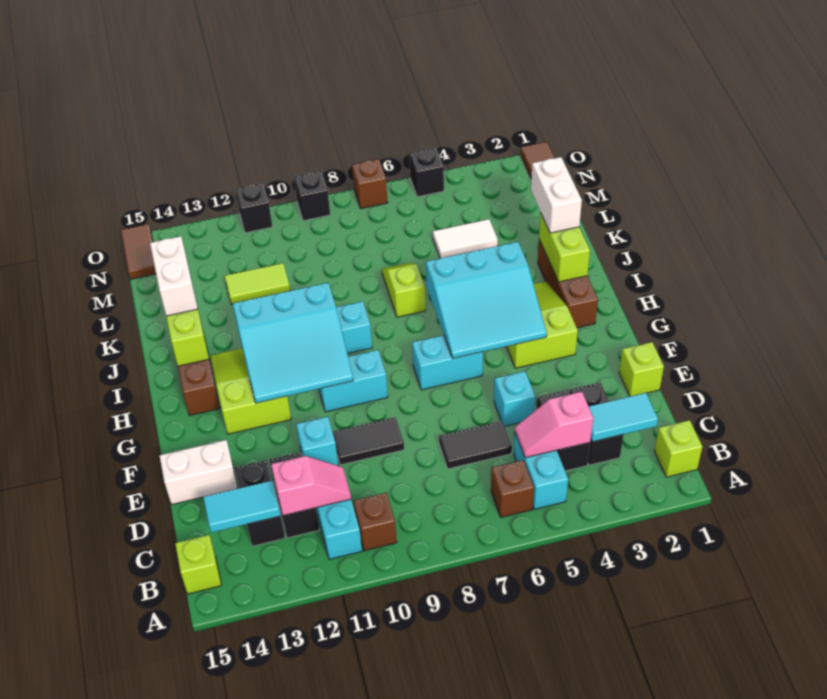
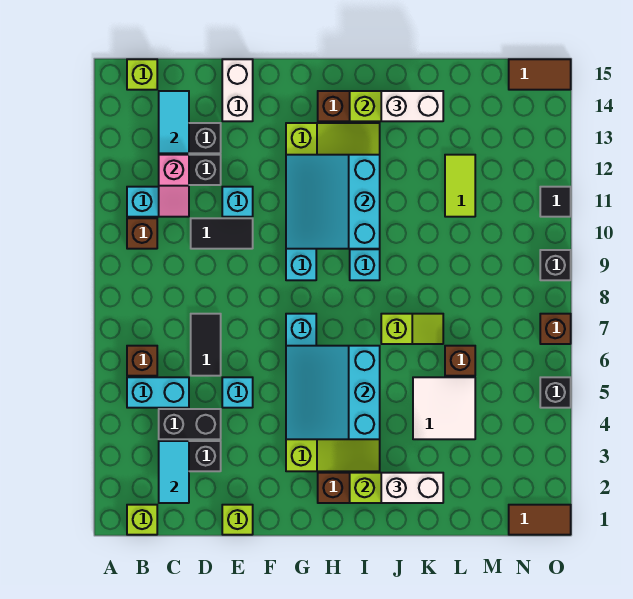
pink 1x2 slope [515,392,593,458] -> none
black 1x2 tile [333,417,404,465] -> black 1x2 tile turned to [191,218,253,249]
white 1x2 tile [433,219,498,258] -> white 2x2 tile [413,377,475,439]
none -> brown 1x1 brick [445,346,475,376]
black 1x1 brick [235,183,272,233] -> black 1x1 tile [540,187,571,217]

